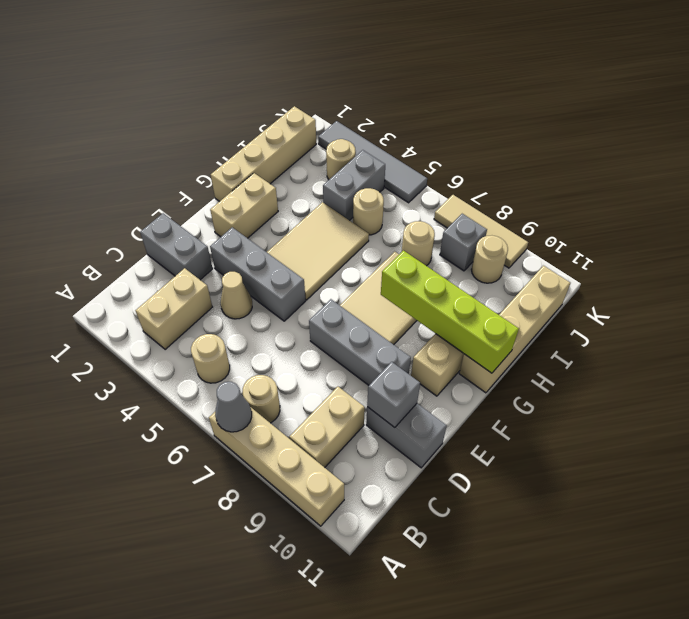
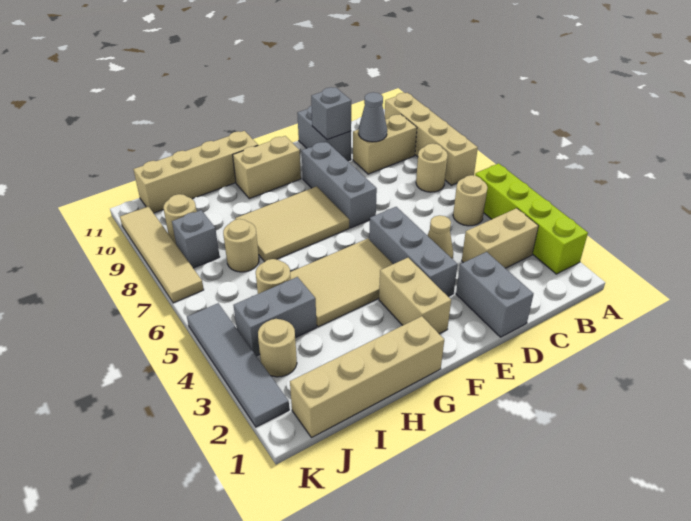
grey 1x1 cone [215,382,252,432] -> grey 1x1 cone moved to [359,92,387,142]
tan 1x2 brick [210,173,278,238] -> tan 1x2 brick turned to [379,258,451,334]
lime 1x4 brick [381,251,519,373] -> lime 1x4 brick moved to [475,163,588,274]
tan 1x3 tile [434,195,528,268] -> tan 1x4 tile [120,206,204,303]

